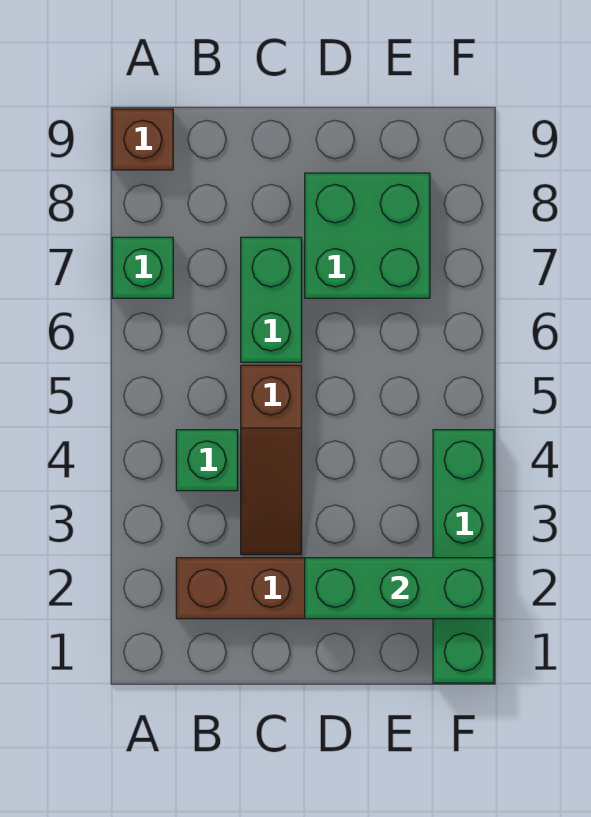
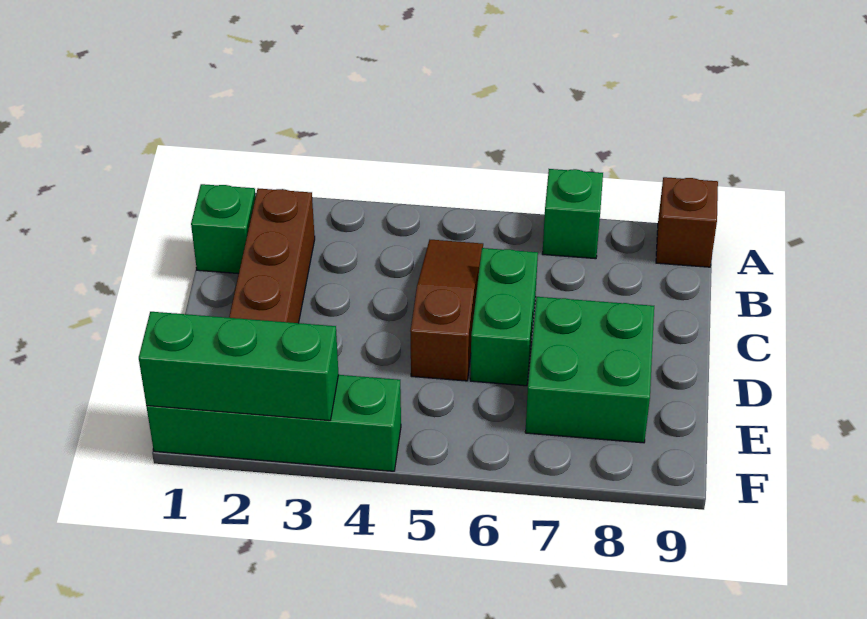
green 1x1 brick [176,430,238,491] -> green 1x1 brick moved to [191,184,256,274]
brown 1x3 slope [241,365,302,555] -> brown 1x3 slope turned to [410,240,483,381]
green 1x2 brick [241,237,302,362] -> green 1x2 brick turned to [470,248,538,386]
green 1x3 brick [305,558,494,619] -> green 1x3 brick turned to [139,312,339,421]

